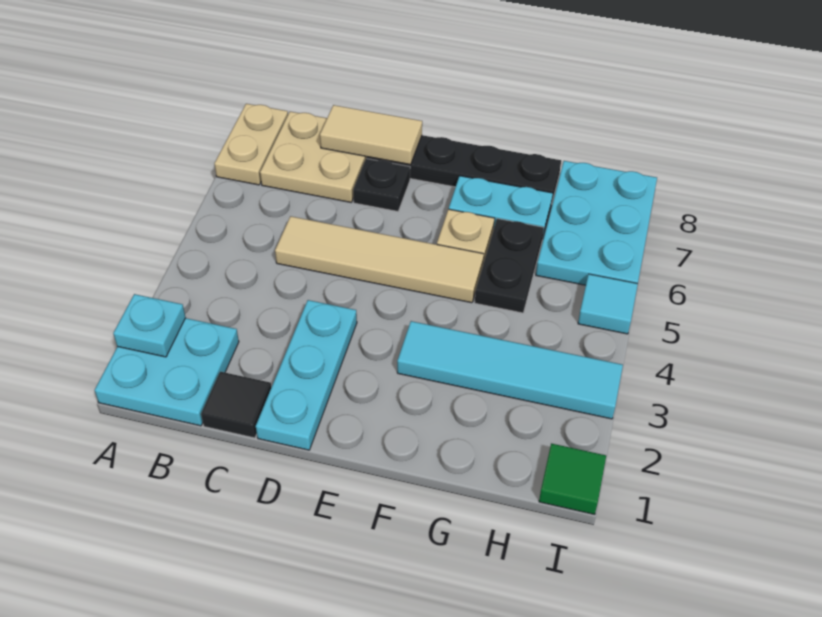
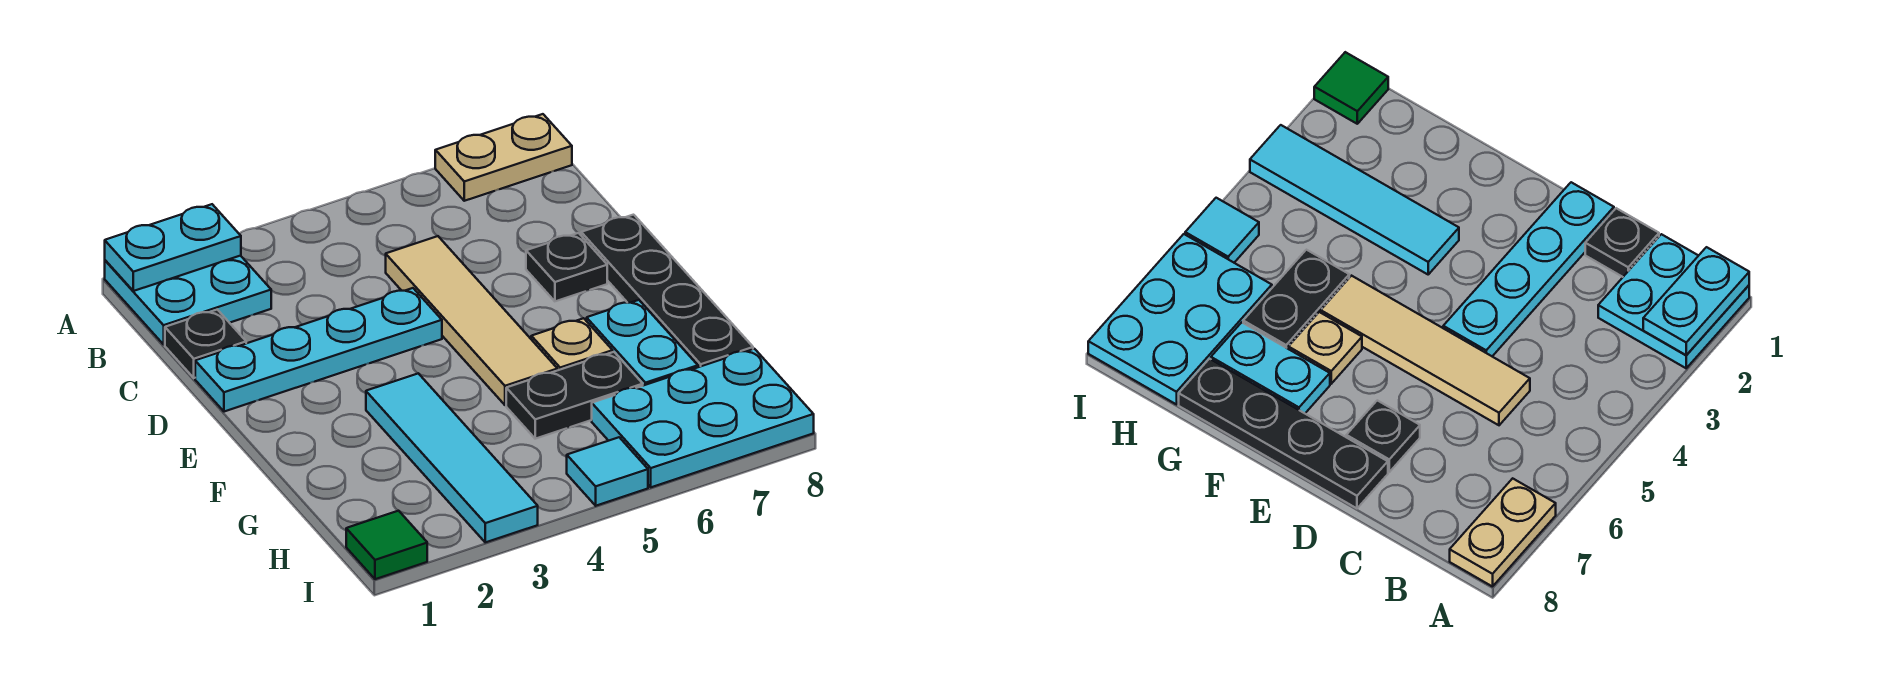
cyan 1x1 plate [113,294,186,357] -> cyan 1x2 plate [105,204,241,291]
tan 2x2 plate [260,112,367,202] -> none
black 1x1 tile [201,372,271,438] -> black 1x1 plate [165,310,246,378]
tan 1x2 tile [320,105,422,165] -> none
cyan 1x3 plate [256,300,357,450] -> cyan 1x4 plate [195,288,442,412]

